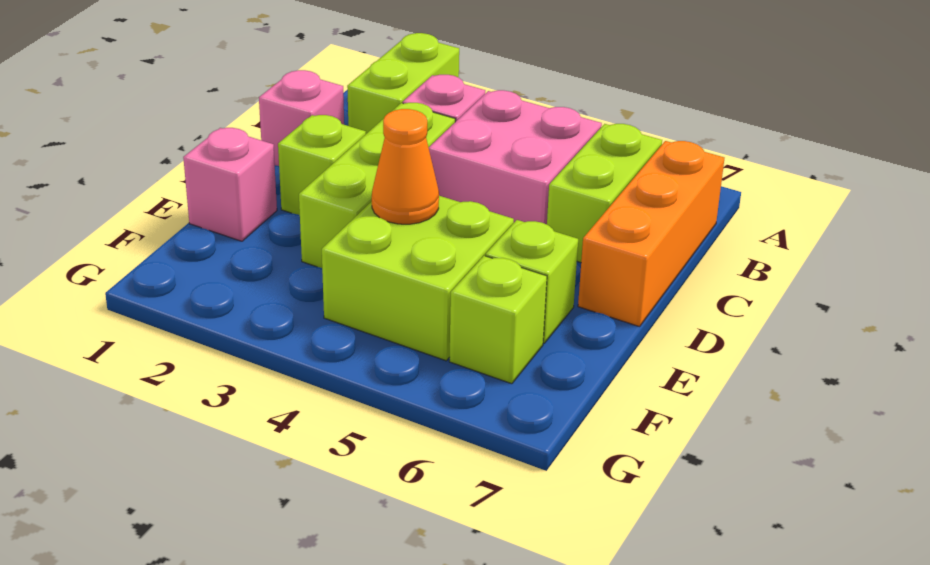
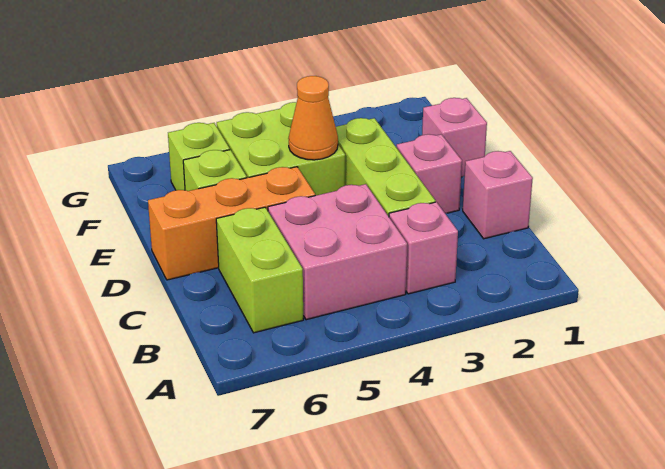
lime 1x2 brick [347,33,459,134] -> none
orange 1x3 brick [578,141,724,327] -> orange 1x3 brick turned to [148,167,315,280]
lime 1x1 brick [278,115,366,215] -> pink 1x1 brick [397,134,462,213]

